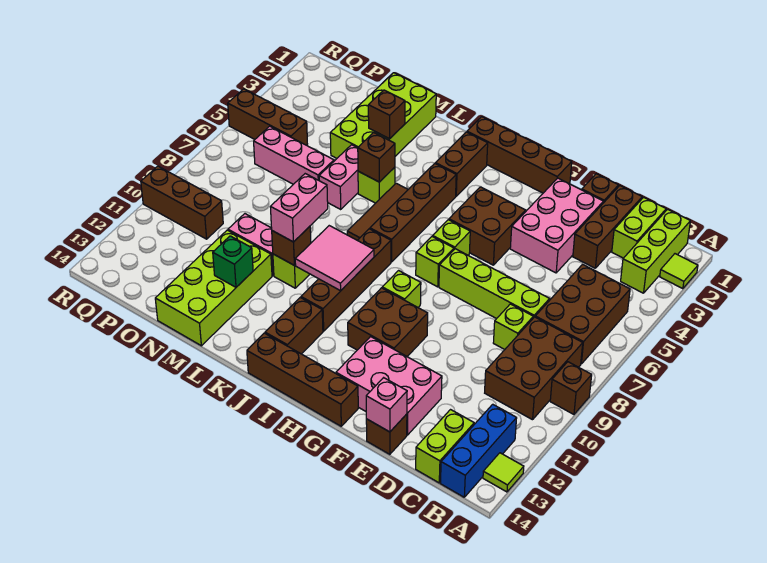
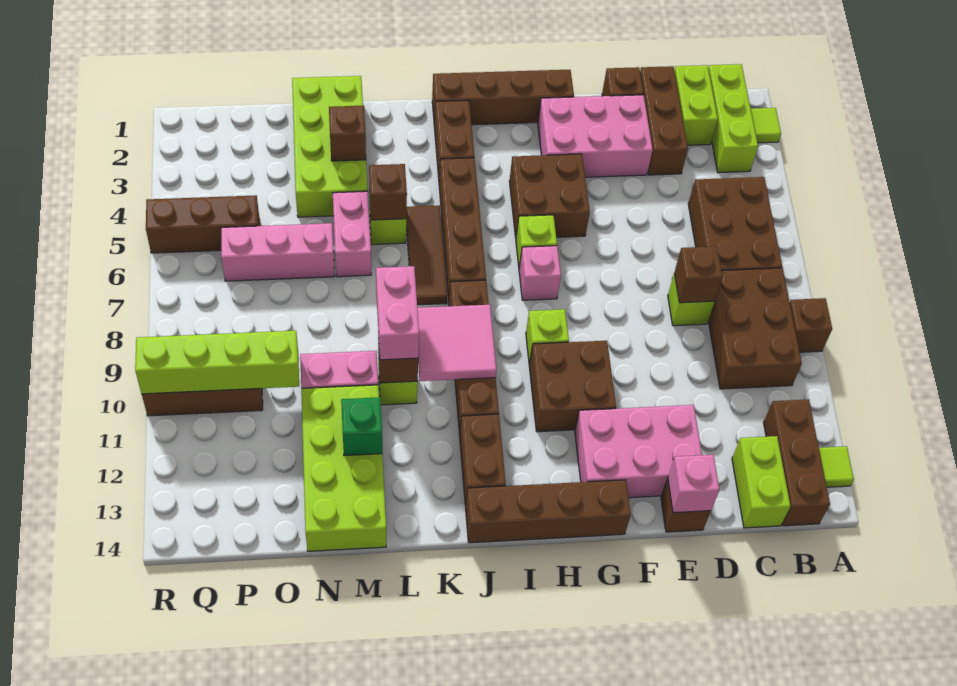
blue 1x3 brick [441,404,517,497] -> brown 1x3 brick [764,399,830,526]
lime 1x4 brick [439,249,550,319] -> lime 1x4 brick moved to [135,331,299,394]
none -> brown 1x1 brick [674,246,723,303]
pink 2x3 brick [510,178,604,273] -> pink 2x3 brick turned to [538,95,653,177]
lime 1x1 brick [416,236,454,287] -> pink 1x1 brick [519,246,561,300]

